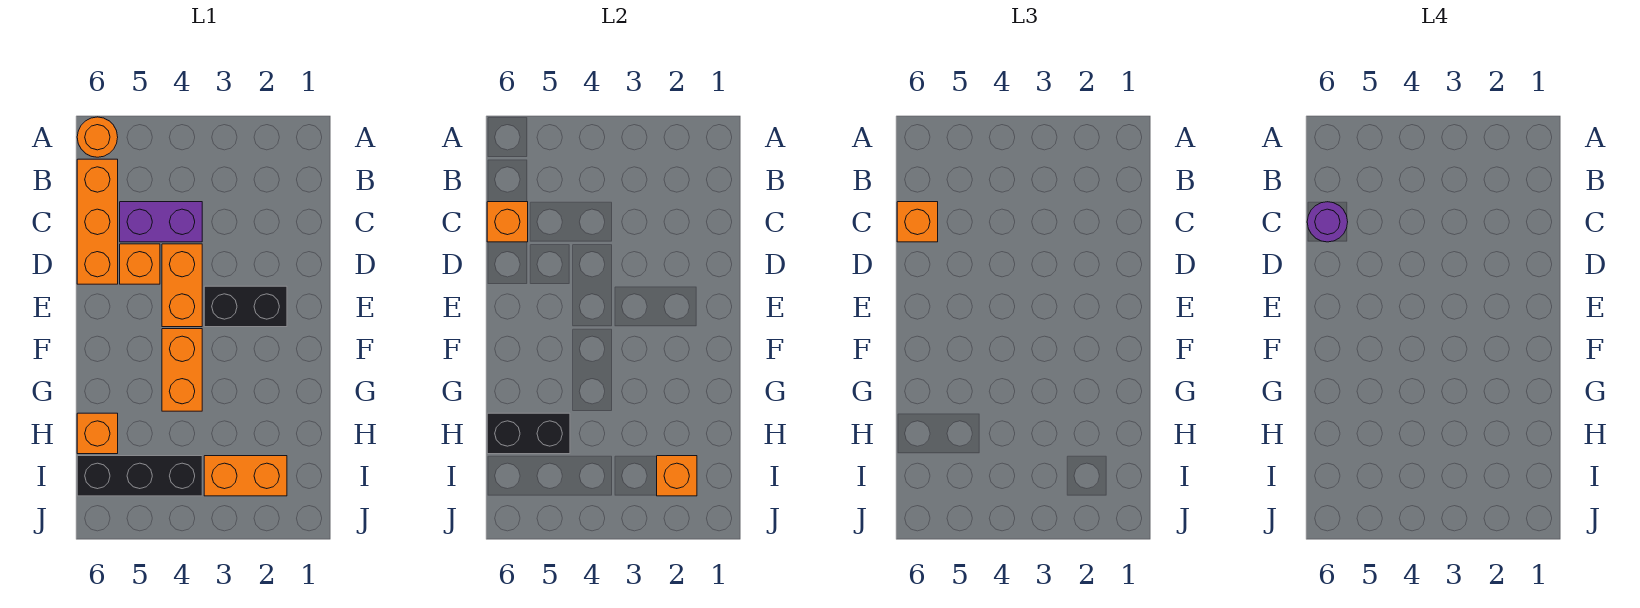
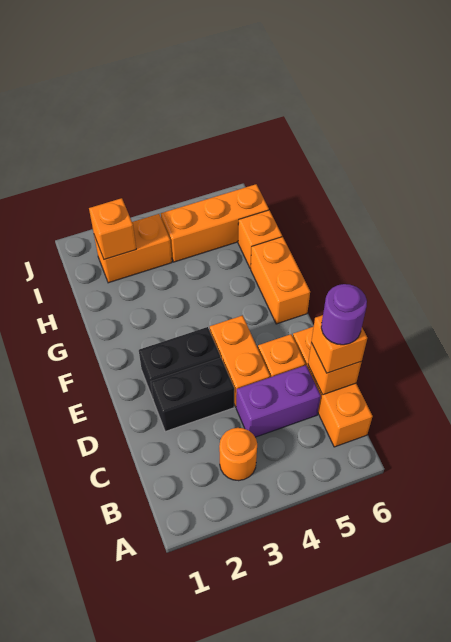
orange 1x1 round brick [77,117,118,157] -> orange 1x1 round brick moved to [219,428,257,481]
orange 1x2 brick [162,329,202,411] -> orange 1x2 brick moved to [251,237,310,324]
black 1x2 brick [487,413,570,454] -> black 1x2 brick moved to [151,358,234,432]
black 1x3 brick [77,456,202,496] -> orange 1x3 brick [161,184,269,262]

